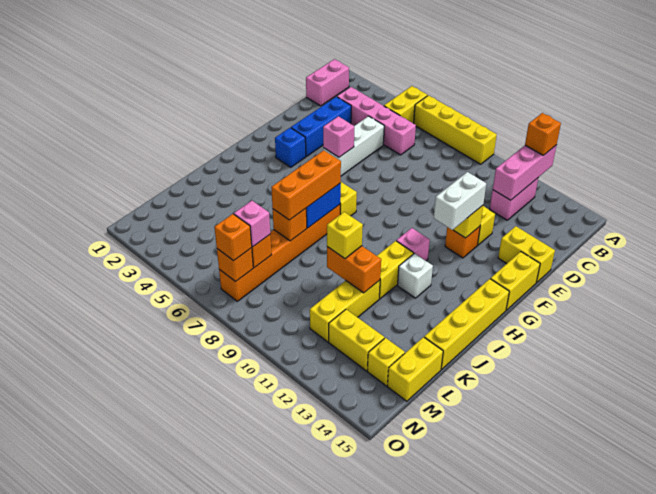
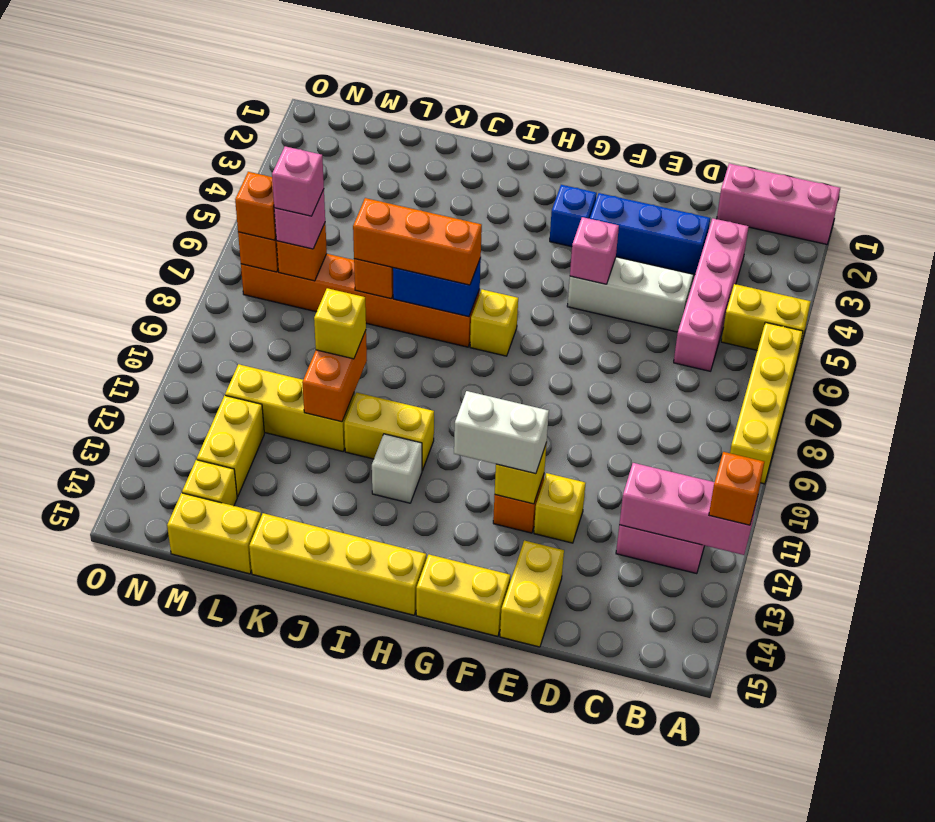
pink 1x2 brick [306,59,349,106] -> pink 1x3 brick [717,164,840,244]
pink 1x1 brick [396,228,430,261] -> pink 1x1 brick moved to [272,146,324,216]

